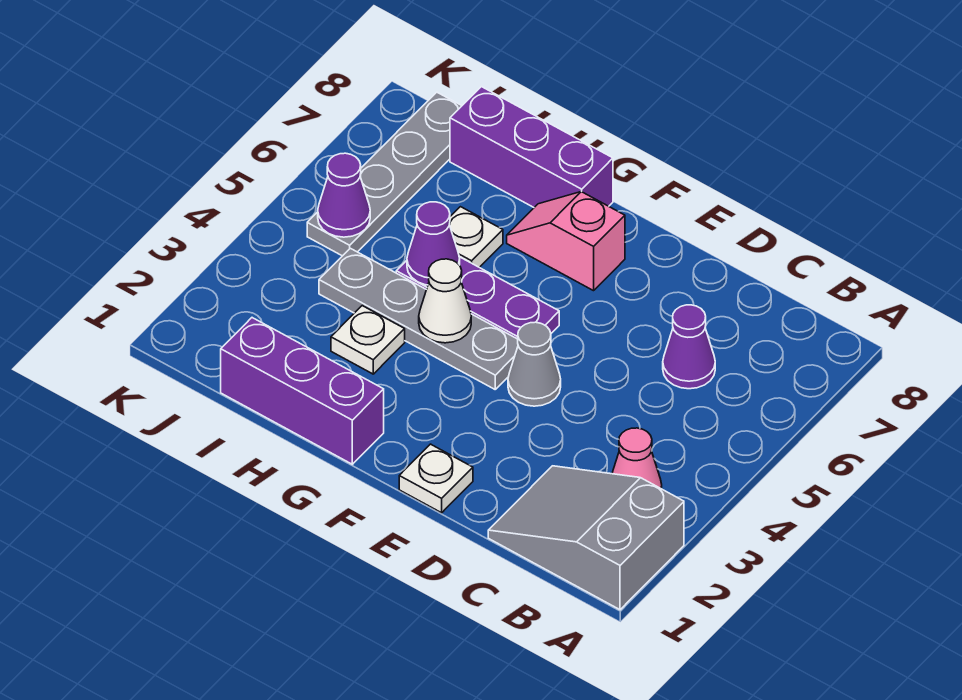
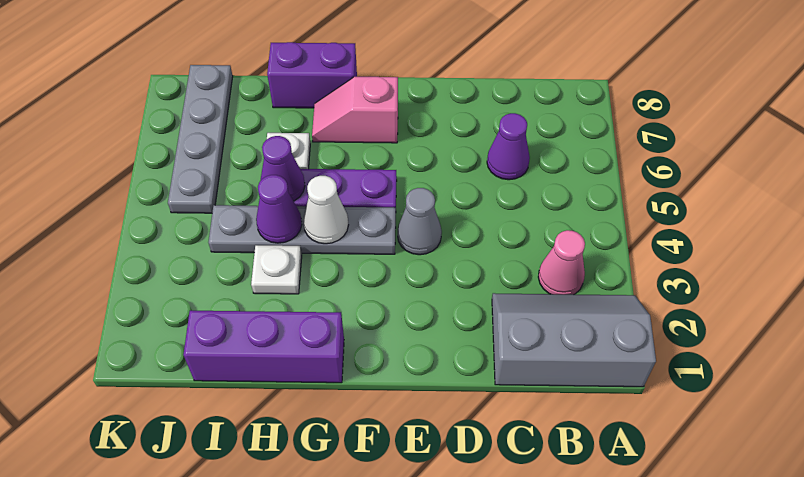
grey 2x3 slope [488,466,684,610] -> grey 2x3 slope turned to [492,293,656,387]
white 1x1 plate [399,444,473,513] -> none
purple 1x3 brick [450,87,613,207] -> purple 1x2 brick [267,42,357,108]
purple 1x1 cone [318,153,370,237] -> purple 1x1 cone moved to [256,175,302,243]

